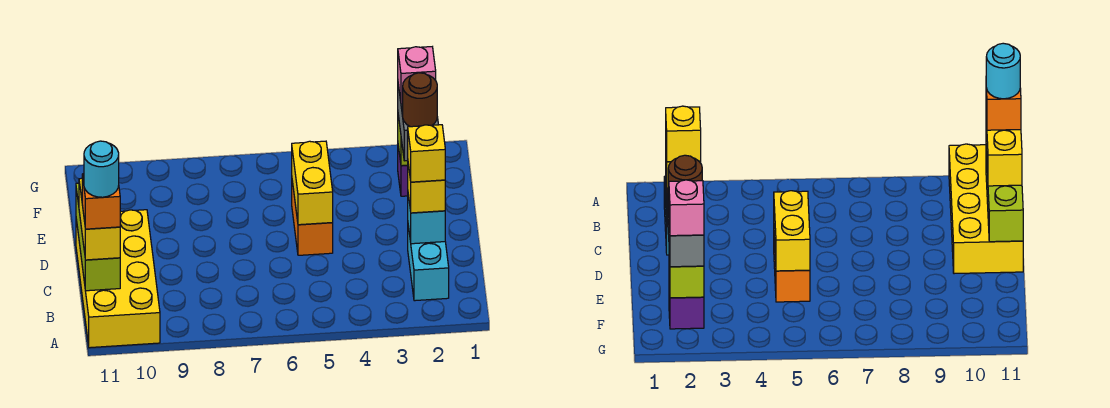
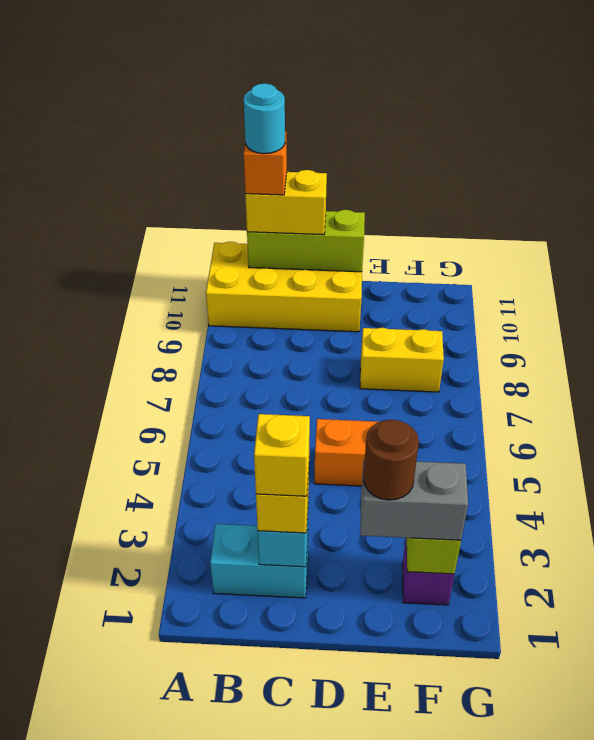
yellow 1x2 brick [292,141,333,225] -> yellow 1x2 brick moved to [360,328,444,392]
pink 1x1 brick [398,47,436,104] -> none

